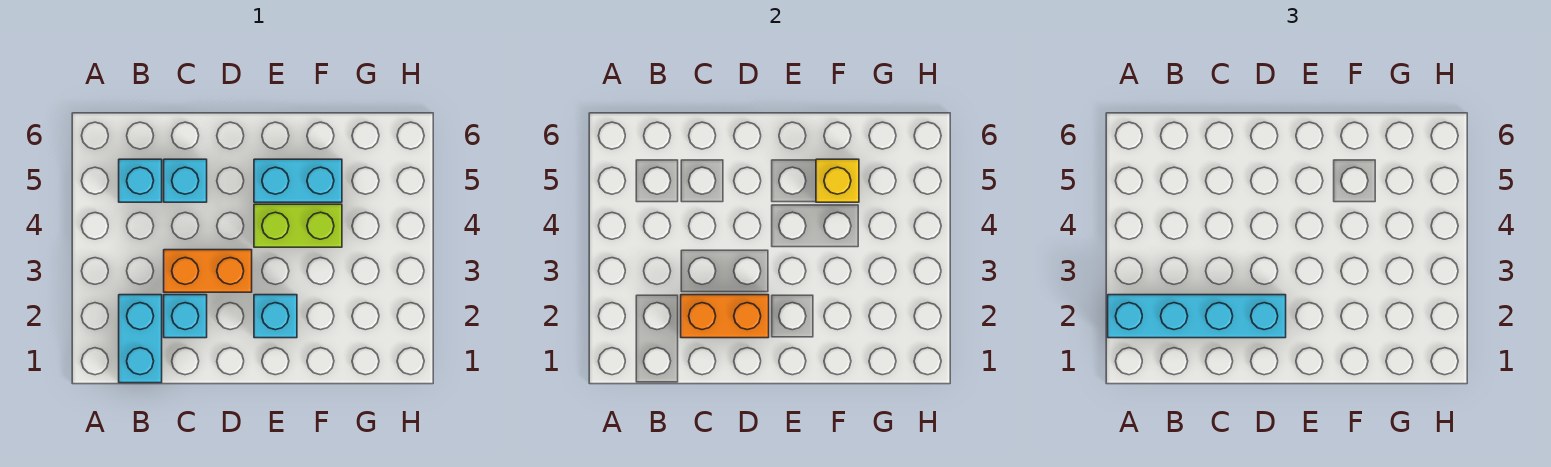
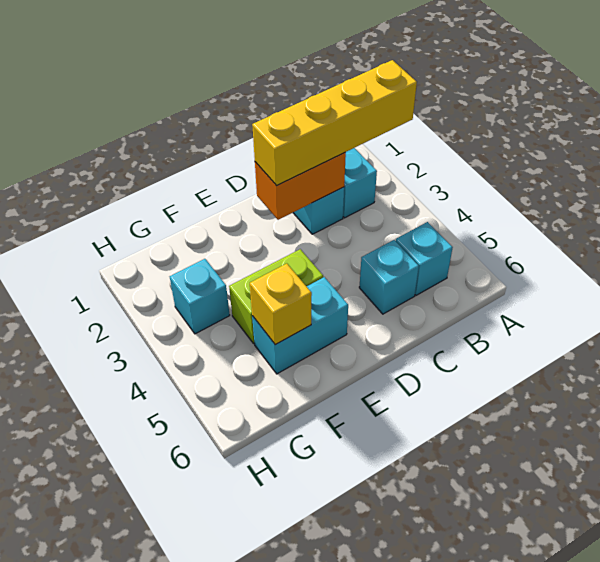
cyan 1x4 brick [1108,295,1286,338] -> yellow 1x4 brick [252,60,417,186]
orange 1x2 brick [164,250,252,292] -> none
cyan 1x1 brick [254,295,297,338] -> cyan 1x1 brick moved to [169,259,230,334]

